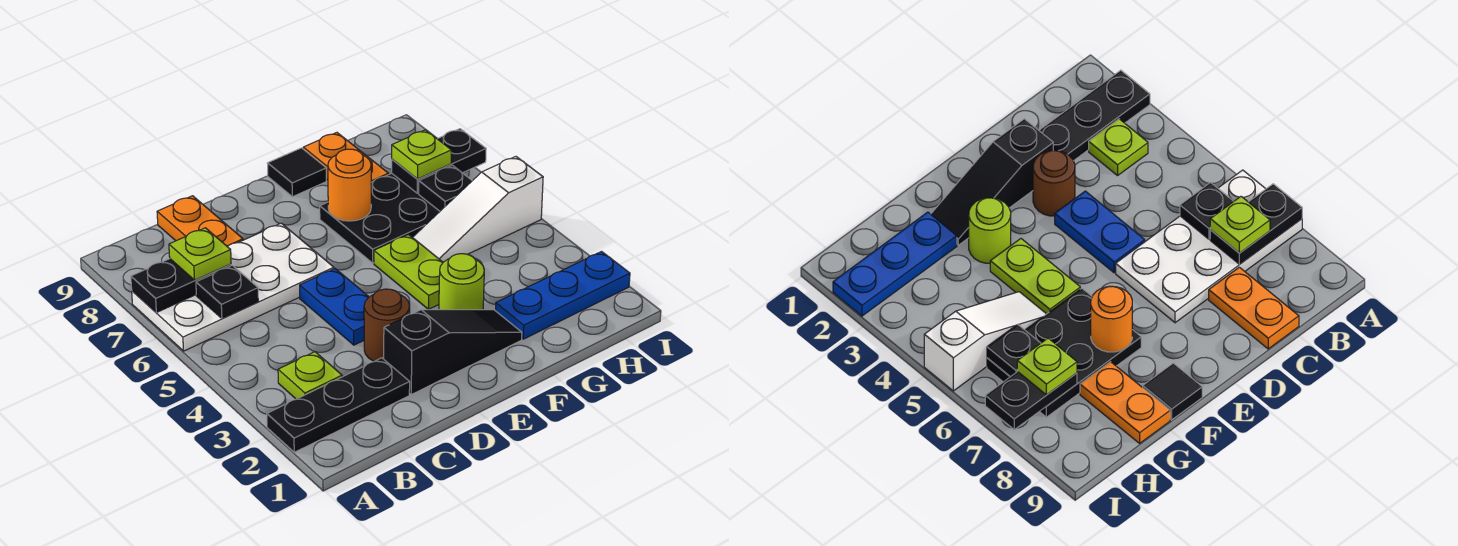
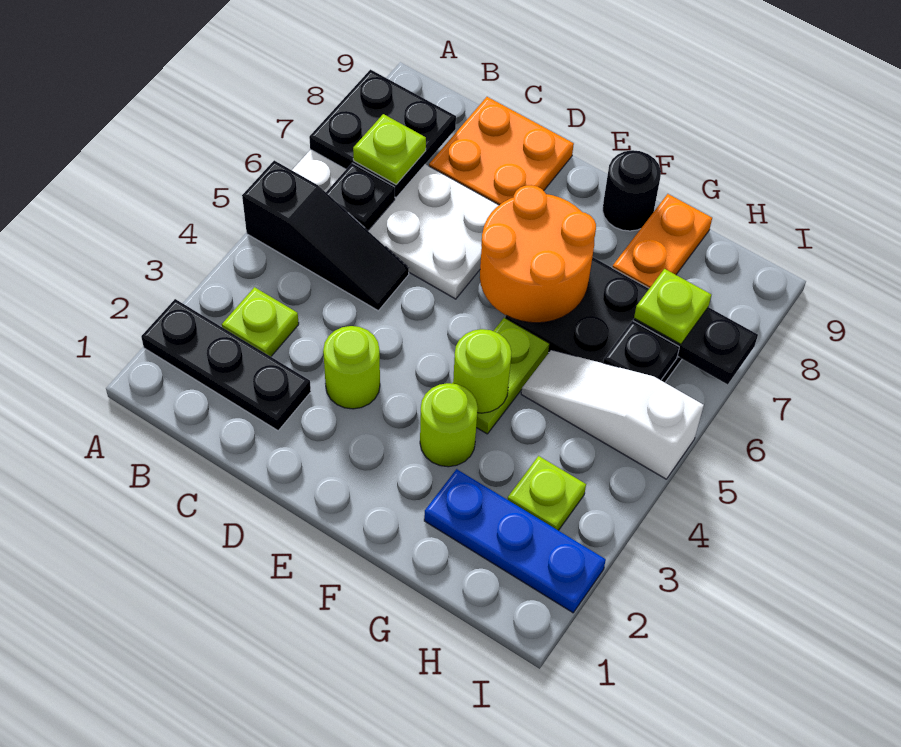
black 1x2 plate [131,259,231,313] -> black 2x2 plate [309,70,456,197]
orange 1x2 plate [157,196,243,247] -> orange 2x2 plate [429,97,574,205]
black 1x3 slope [384,310,522,394] -> black 1x3 slope moved to [242,160,409,311]
brown 1x1 round brick [364,289,410,361] -> lime 1x1 round brick [323,326,380,409]
blue 1x2 plate [300,269,369,345] -> none
none -> lime 1x1 round brick [453,329,511,413]
orange 1x1 round brick [328,149,371,221] -> orange 2x2 round brick [480,185,596,323]
black 1x1 tile [267,148,326,197] -> black 1x1 round brick [602,150,661,231]
none -> lime 1x1 plate [508,456,586,531]

